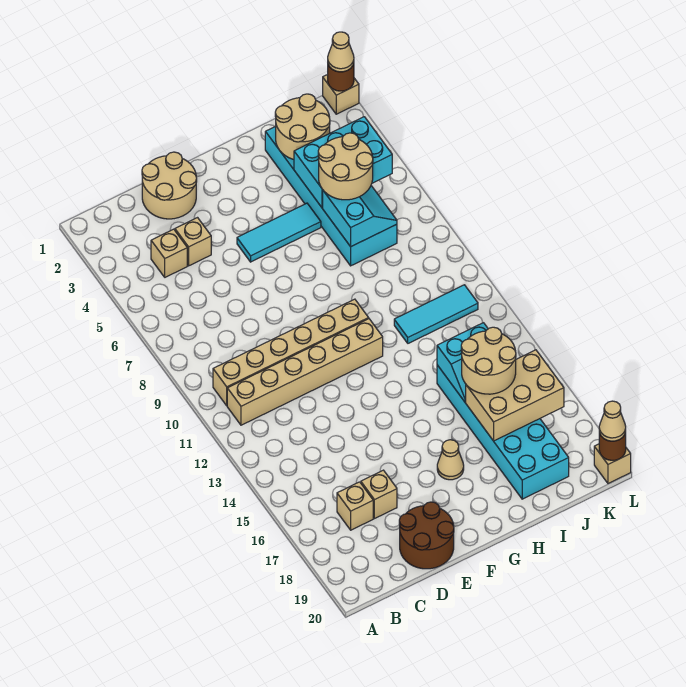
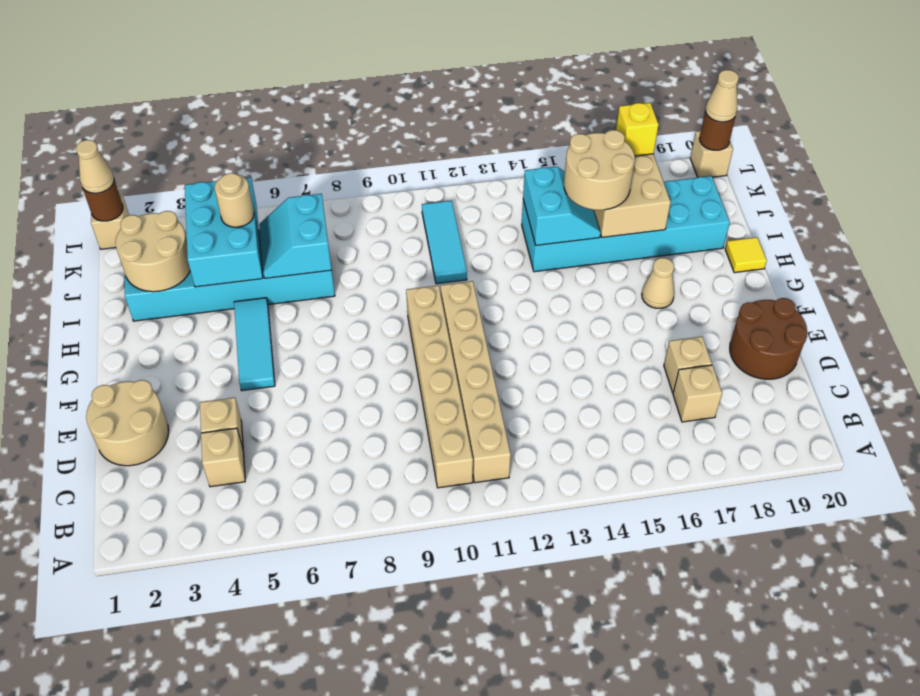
none -> yellow 1x1 tile [725,237,767,273]
tan 2x2 round brick [318,133,373,200] -> tan 1x1 round brick [215,173,254,227]
cyan 2x2 slope [323,186,397,247] -> cyan 2x2 slope turned to [259,194,332,278]
none -> yellow 1x1 brick [616,103,659,156]

